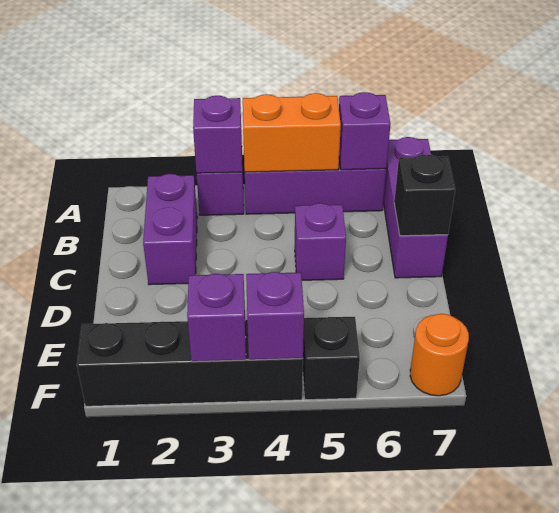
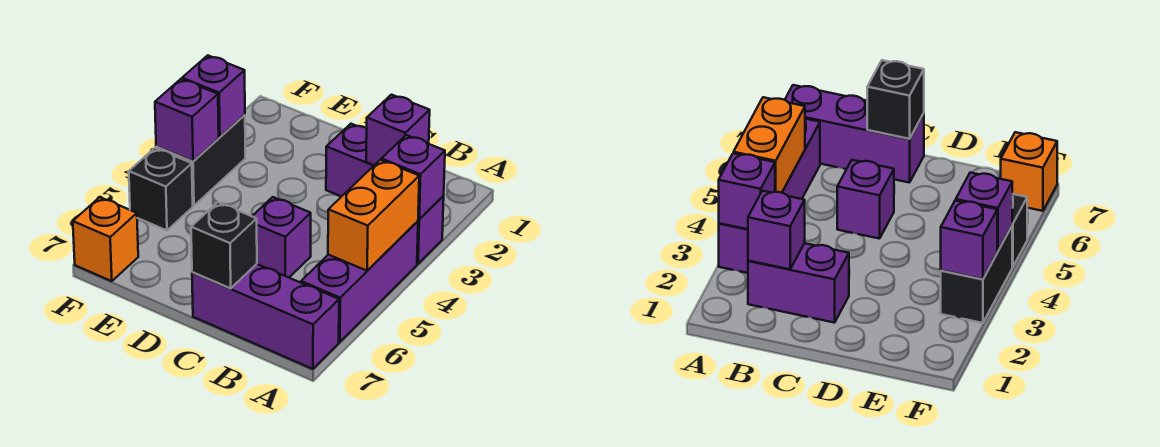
purple 1x1 brick [339,92,390,170] -> purple 1x1 brick moved to [366,95,430,165]
black 1x4 brick [77,320,303,406] -> black 1x2 brick [156,115,245,206]
orange 1x1 round brick [410,314,469,396] -> orange 1x1 brick [73,197,138,281]

